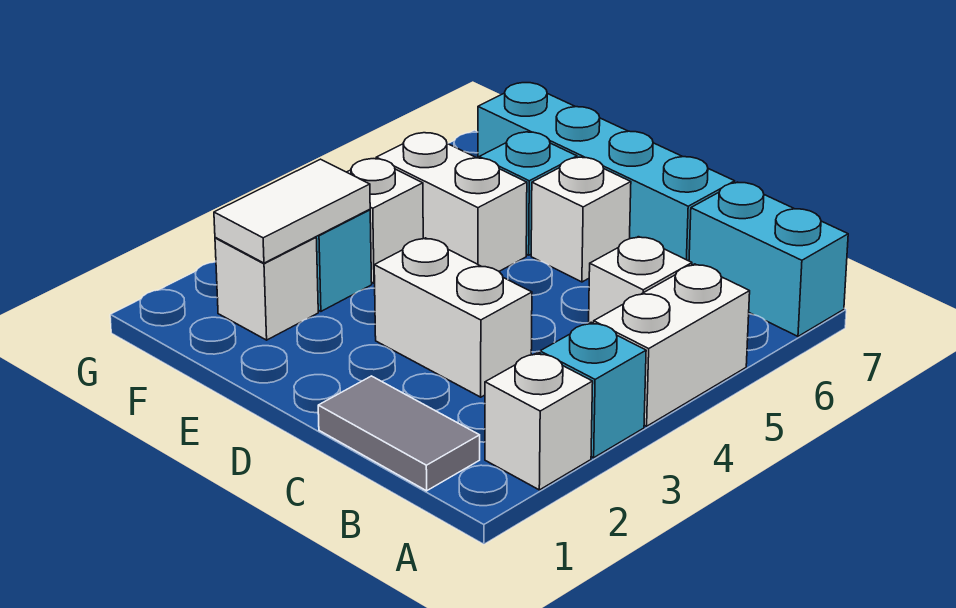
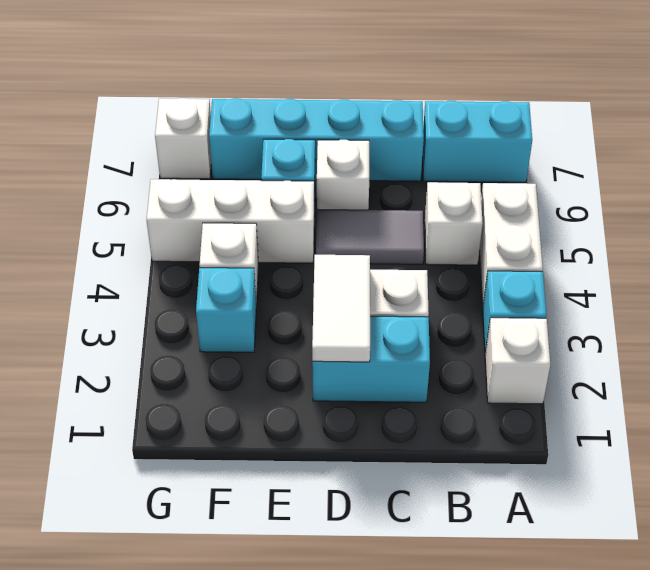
grey 1x2 tile [318,376,480,491] -> grey 1x2 tile moved to [316,209,424,264]
none -> cyan 1x2 brick [312,316,430,402]
white 1x2 brick [376,133,527,271] -> white 1x3 brick [147,179,314,263]
white 1x1 brick [215,237,318,340] -> white 1x1 brick moved to [155,98,211,179]
white 1x2 tile [214,159,370,263] -> white 1x2 tile moved to [312,255,370,362]

